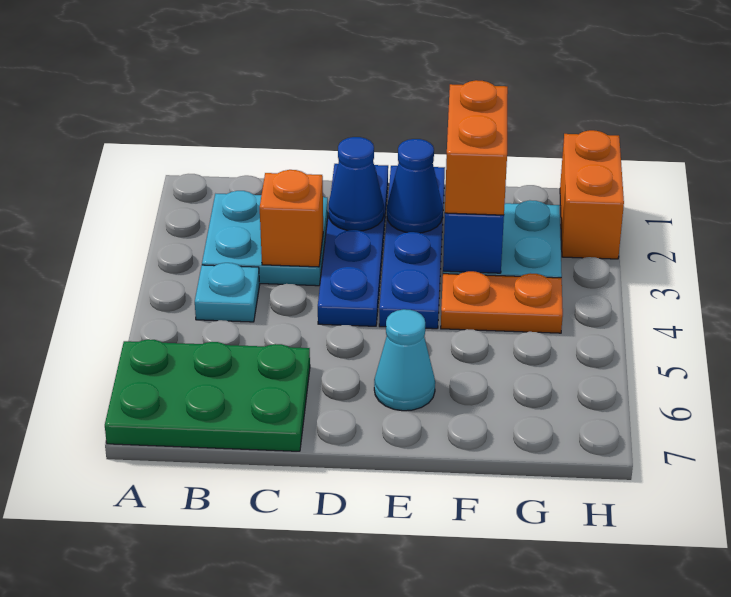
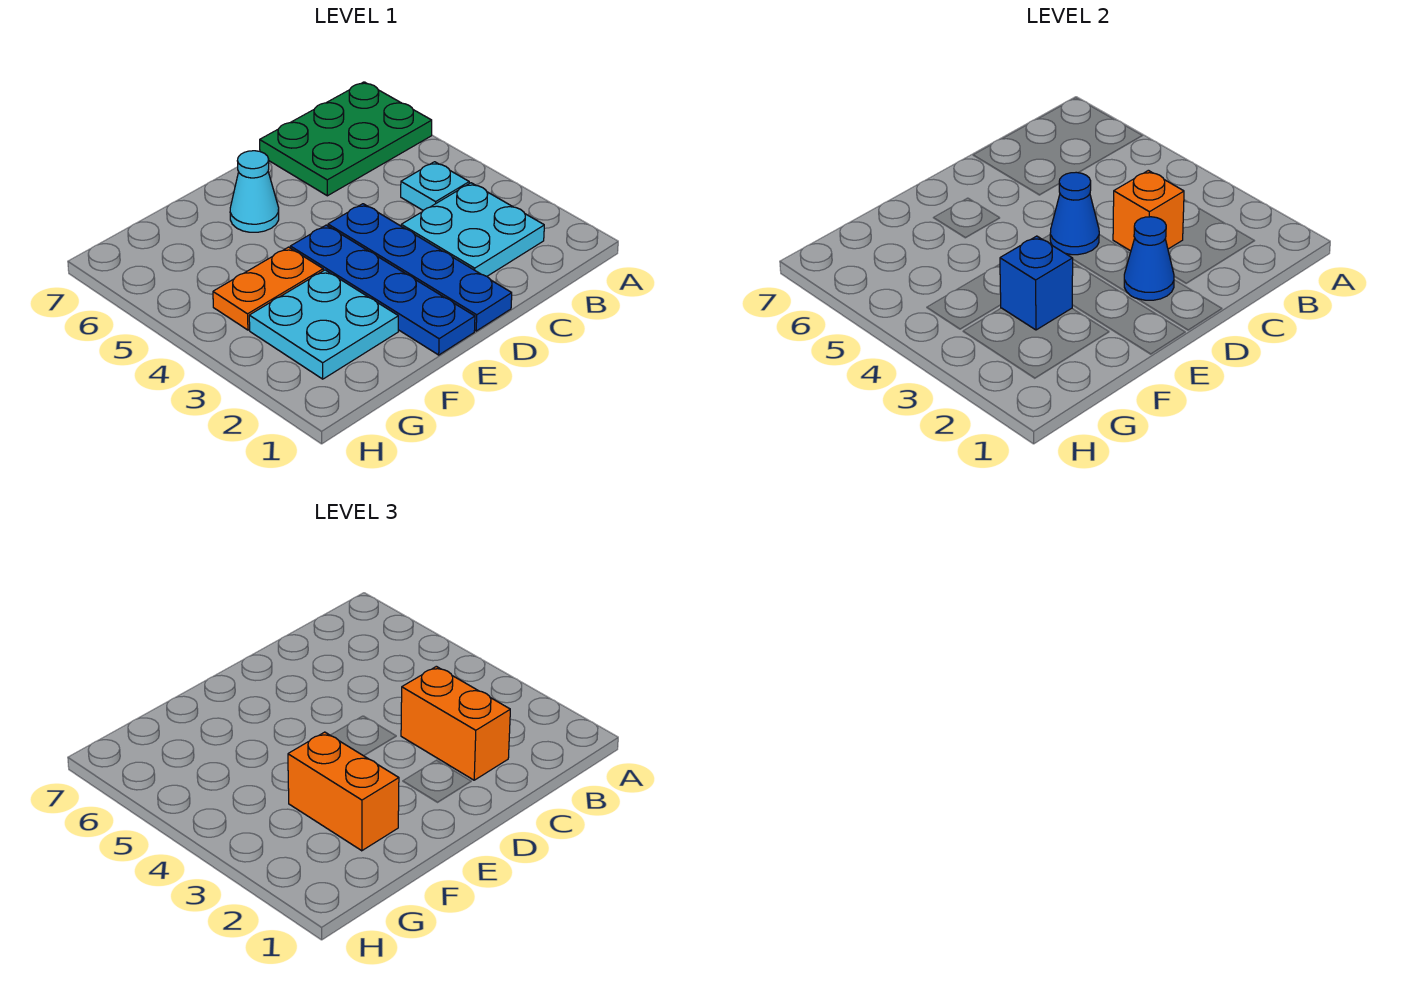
blue 1x1 cone [387,139,443,233] -> blue 1x1 cone moved to [1050,172,1099,255]
orange 1x2 brick [560,130,624,259] -> orange 1x2 brick moved to [401,666,510,780]

